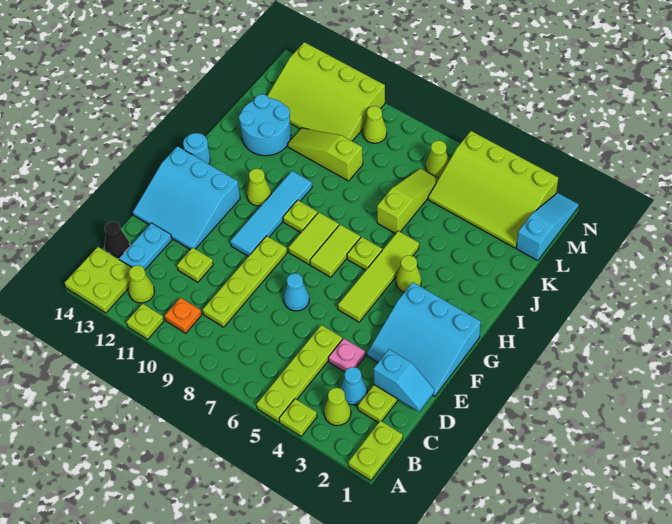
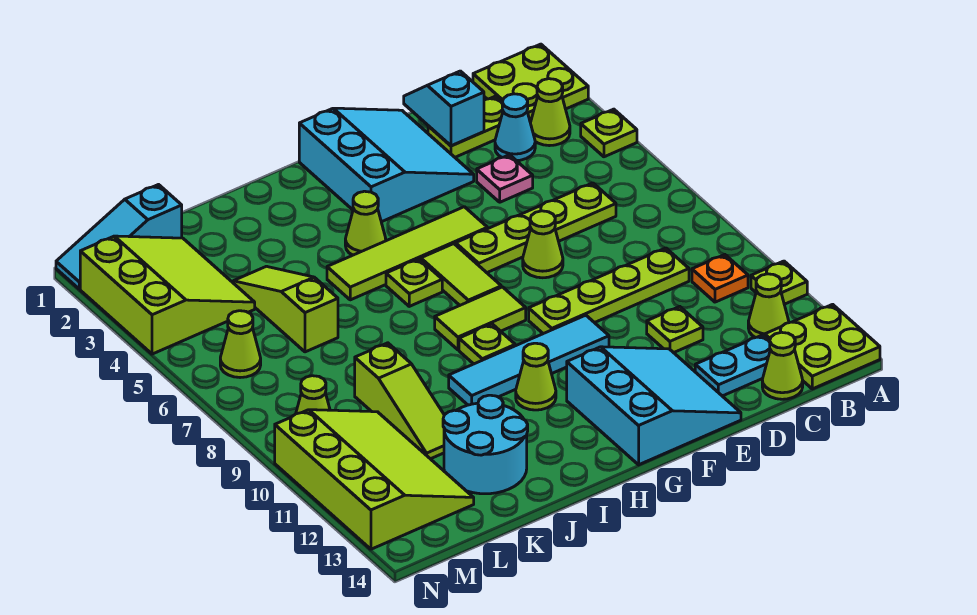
lime 1x2 plate [348,421,403,480] -> lime 2x2 plate [473,44,588,123]
lime 1x4 plate [257,325,343,422] -> lime 1x4 plate moved to [456,183,616,273]
black 1x1 cone [105,221,130,259] -> lime 1x1 cone [762,332,803,399]
cyan 1x1 cone [284,273,309,311] -> lime 1x1 cone [523,211,563,278]
lime 1x2 tile [310,225,361,277] -> lime 1x2 tile turned to [421,244,501,305]
cyan 1x1 round brick [183,133,210,164] -> none
lime 1x3 slope [377,168,439,234] -> lime 1x3 slope turned to [233,266,338,352]
lime 3x4 slope [428,131,558,248] -> lime 3x3 slope [80,236,255,354]

